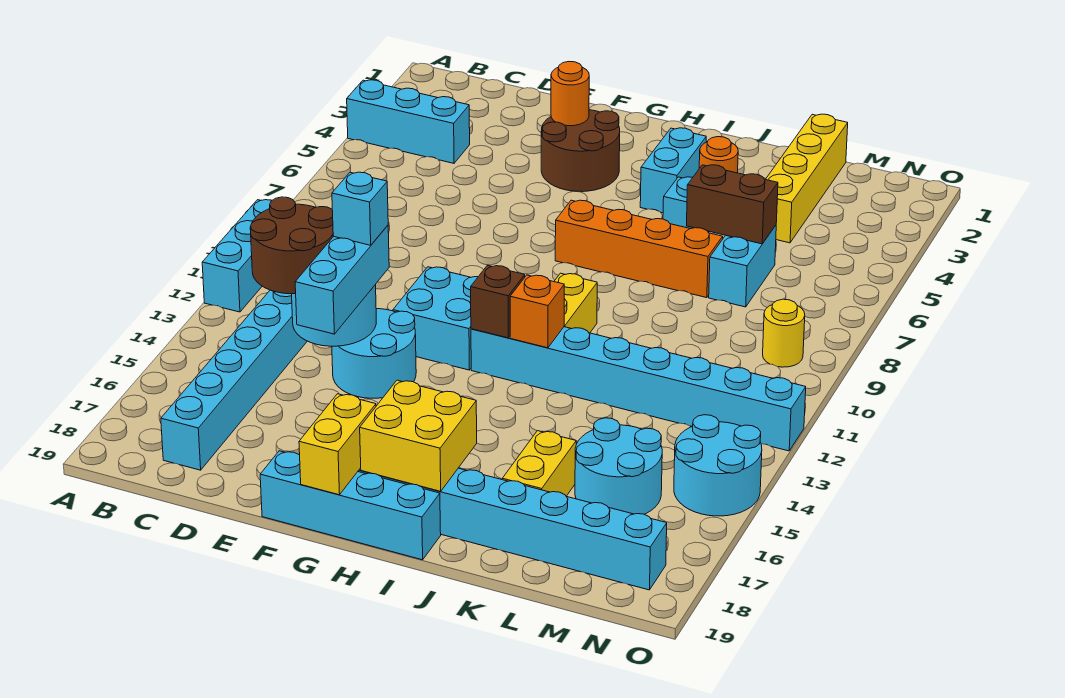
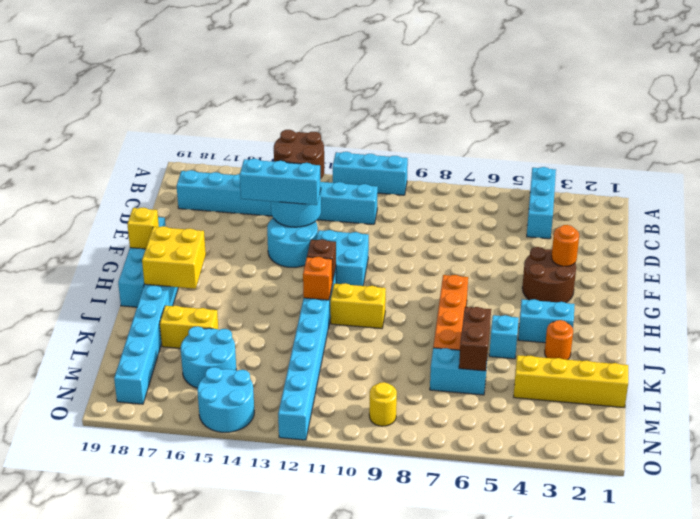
cyan 1x1 brick [332,172,388,245] -> none
yellow 1x2 brick [299,394,376,495] -> yellow 1x1 brick [127,208,159,249]

